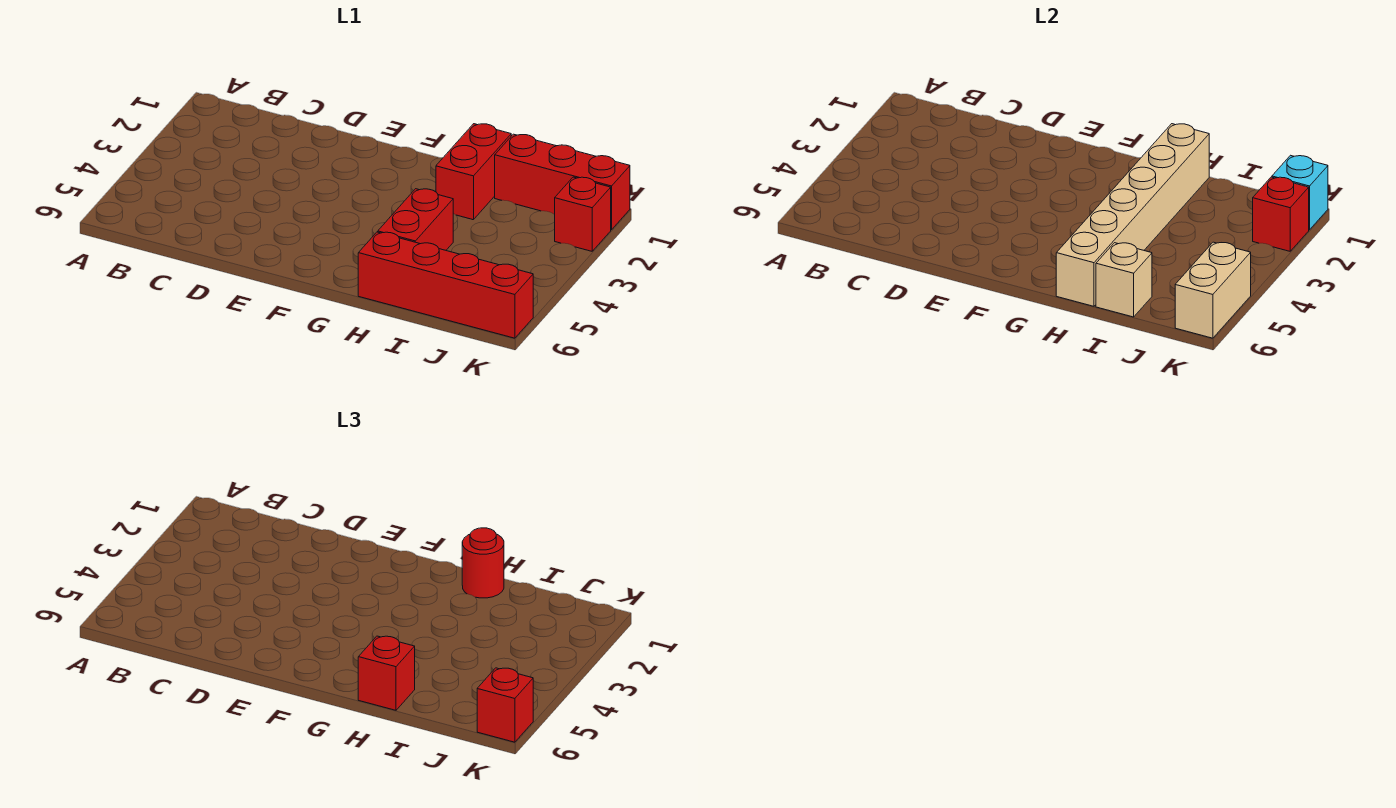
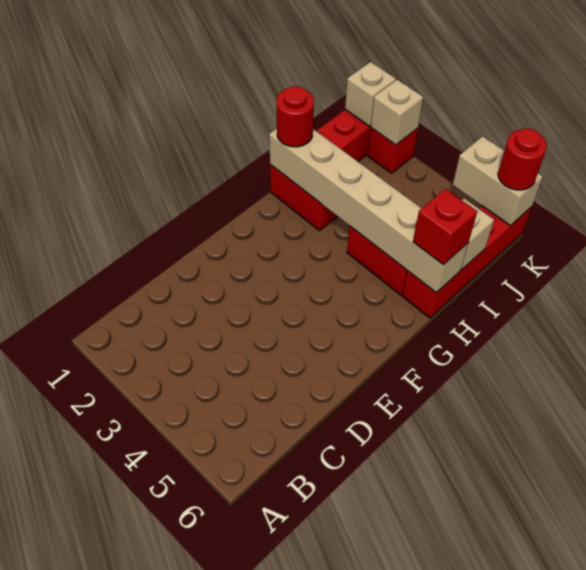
cyan 1x1 brick [1272,155,1328,230] -> tan 1x1 brick [345,62,396,126]
red 1x1 brick [1253,177,1309,251] -> tan 1x1 brick [371,80,423,145]
red 1x1 brick [477,668,533,742] -> red 1x1 round brick [498,129,547,190]

